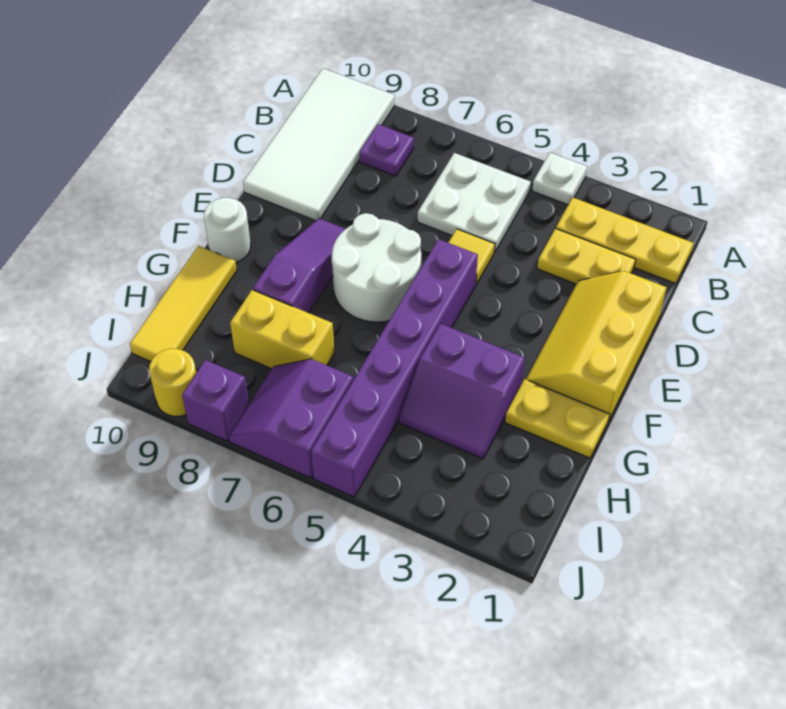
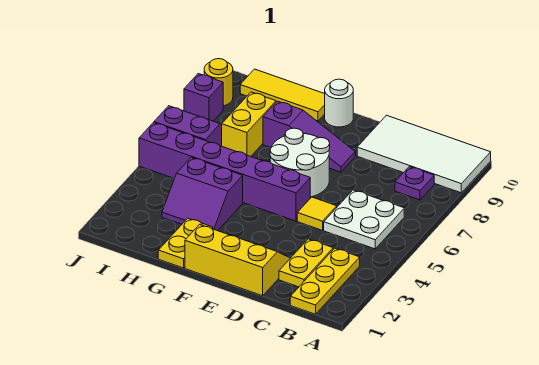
white 1x1 plate [532,153,587,205] -> none
purple 2x2 slope [399,324,525,459] -> purple 2x2 slope turned to [162,157,243,231]

